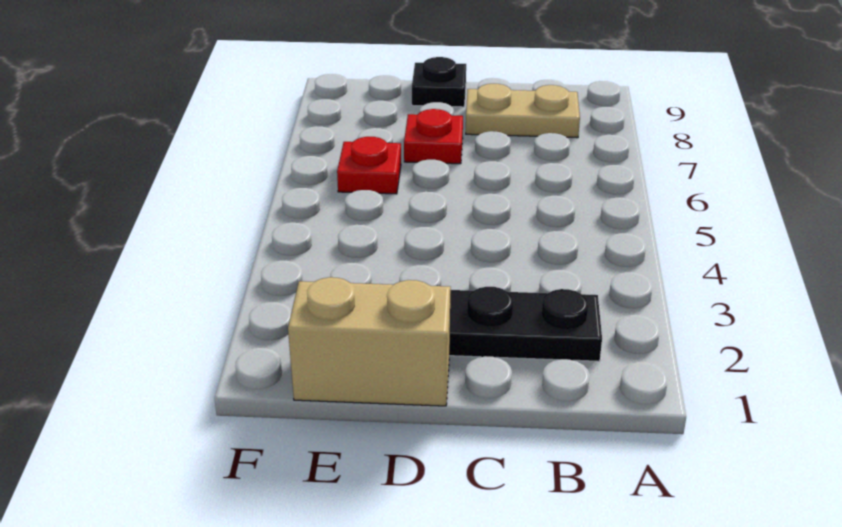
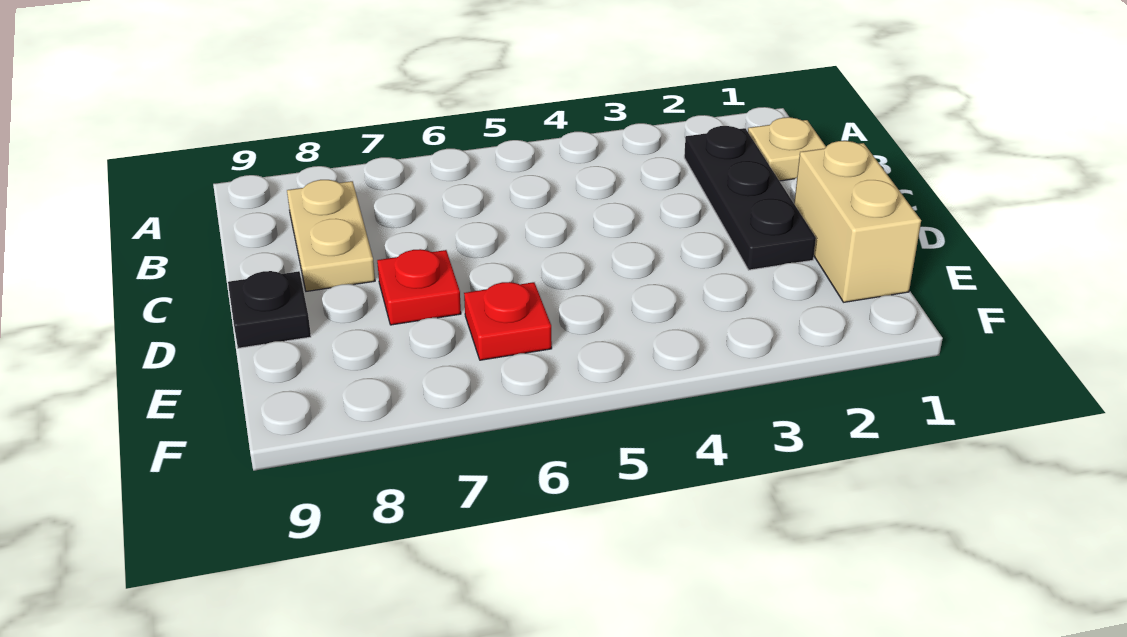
none -> tan 1x1 plate [748,117,826,181]

